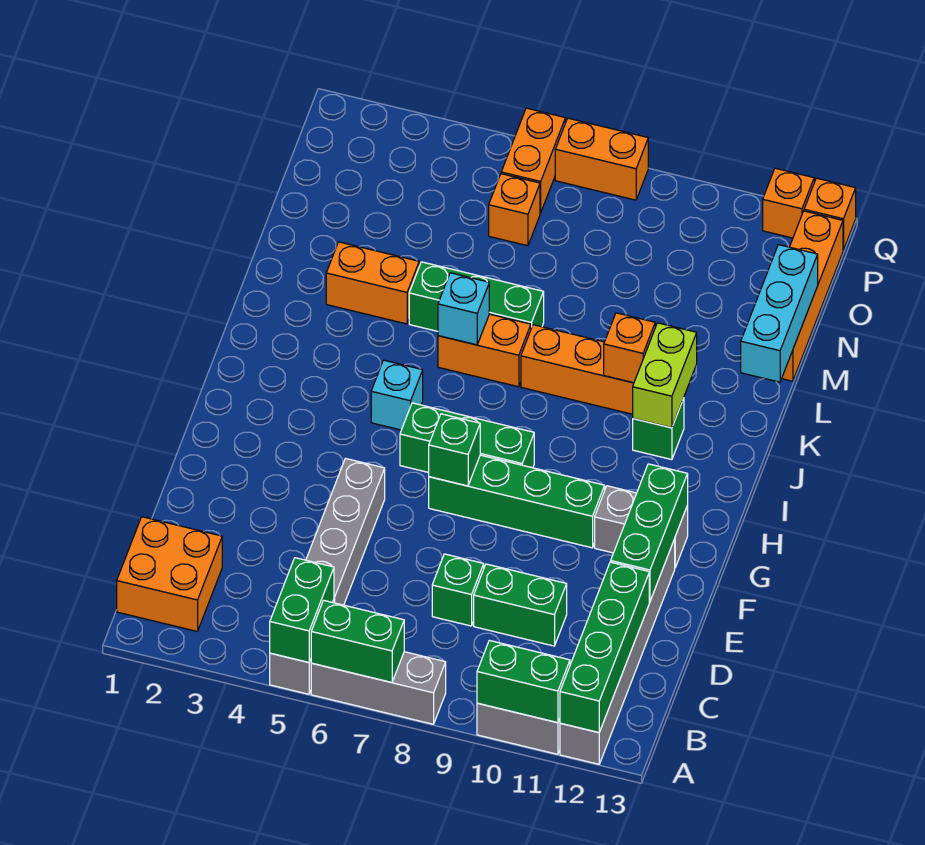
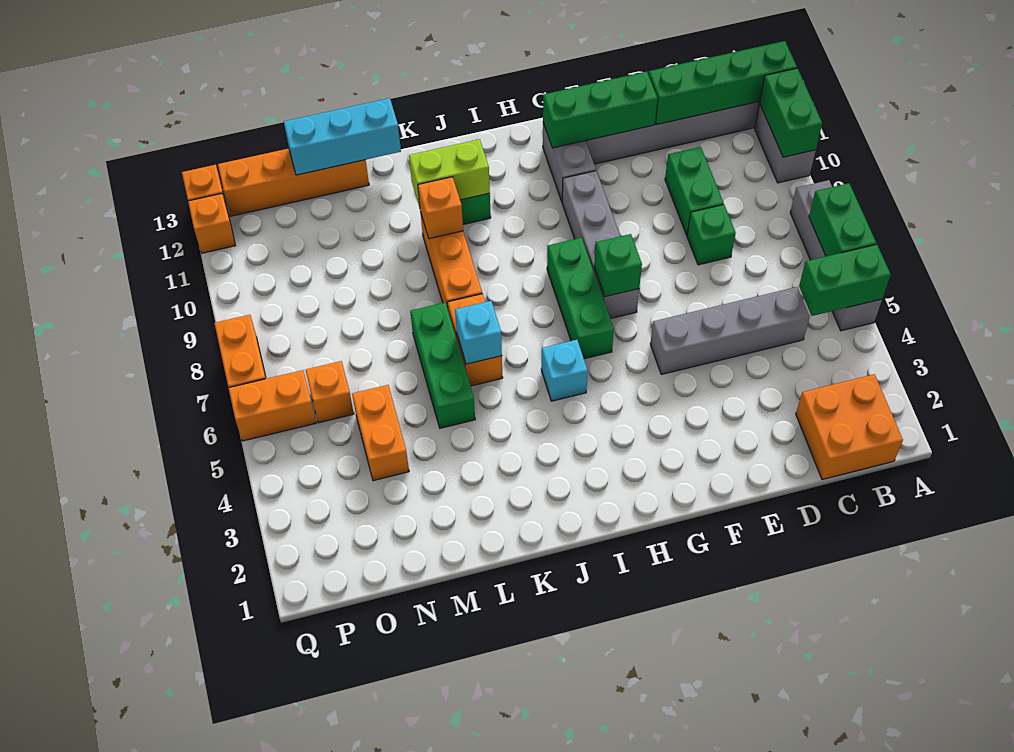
green 1x4 brick [429,455,605,548] -> grey 1x4 brick [562,171,639,319]
orange 1x2 brick [326,242,419,324] -> orange 1x2 brick moved to [352,385,409,481]

